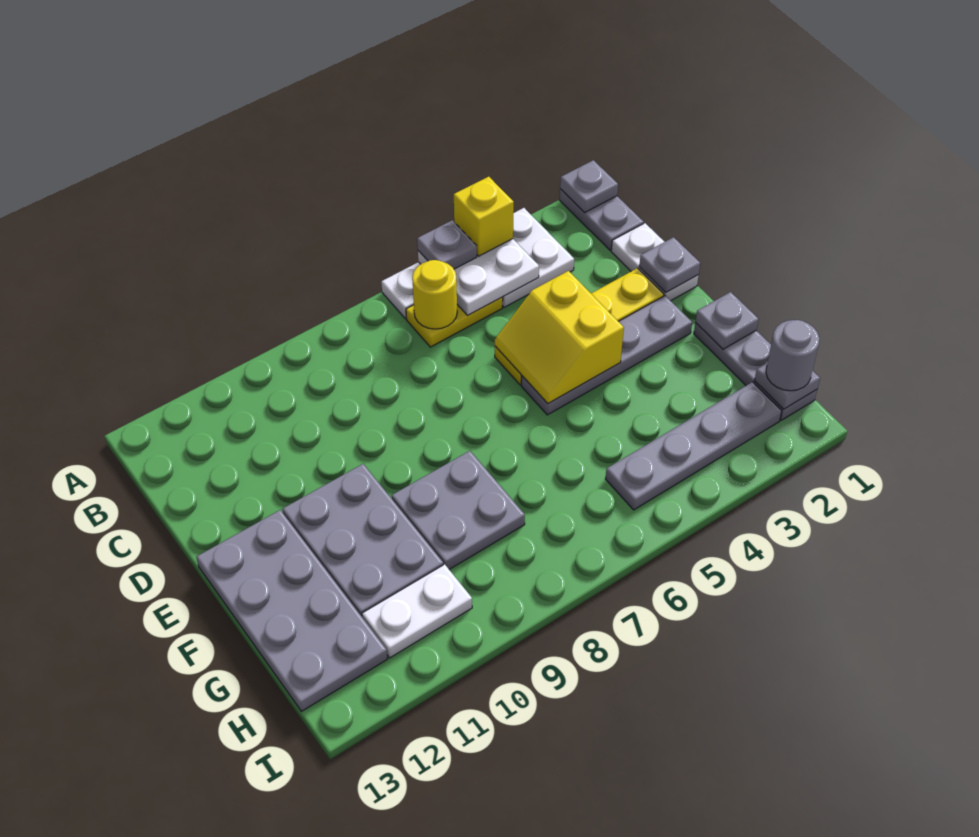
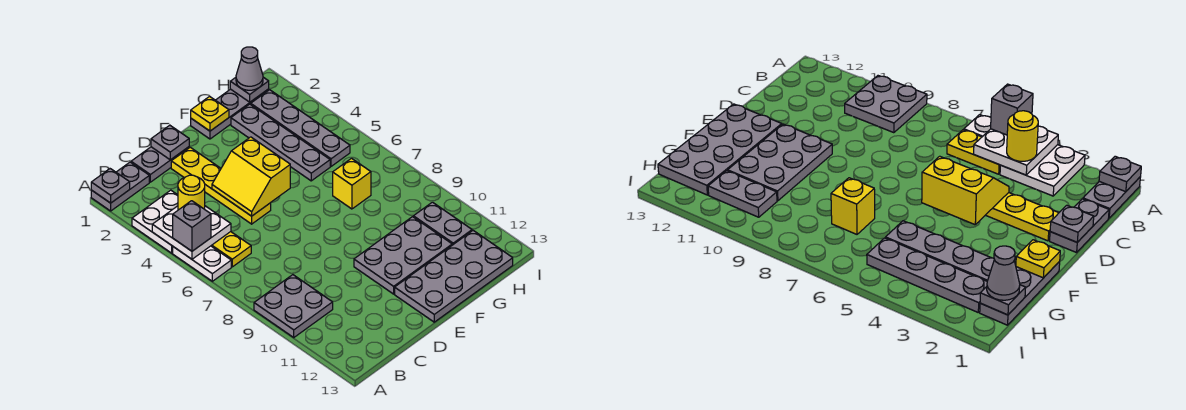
yellow 1x1 brick [454,177,514,256] -> yellow 1x1 brick moved to [333,158,371,209]
grey 1x1 plate [417,220,477,269] -> grey 1x1 brick [173,201,211,251]
yellow 1x1 round brick [412,260,457,329] -> yellow 1x1 round brick moved to [178,175,205,210]
white 1x2 plate [611,223,699,301] -> grey 1x2 plate [131,147,189,182]
yellow 2x2 slope [495,271,624,404] -> yellow 2x2 slope turned to [212,137,290,216]
grey 1x4 plate [521,296,692,415] -> grey 1x4 plate moved to [231,104,330,181]
grey 1x1 plate [695,292,759,349] -> yellow 1x1 plate [191,97,229,131]
grey 2x2 plate [392,451,525,569] -> grey 2x2 plate moved to [254,275,333,337]
grey 1x1 round brick [766,320,819,391] -> grey 1x1 cone [236,47,263,90]
white 1x2 plate [362,564,472,658] -> grey 1x2 plate [413,202,472,245]

